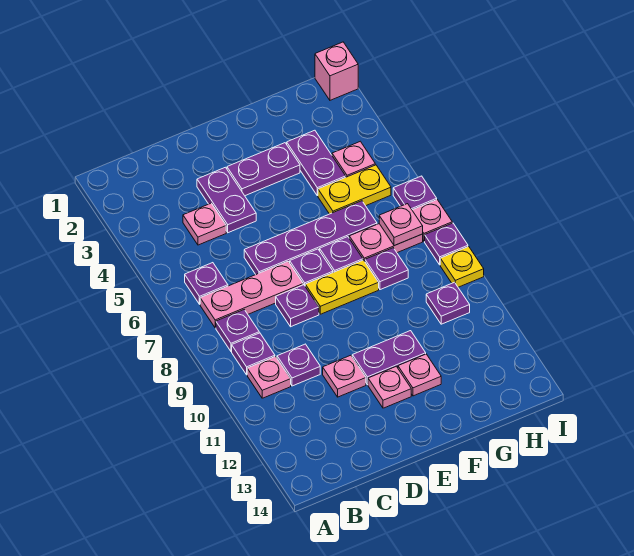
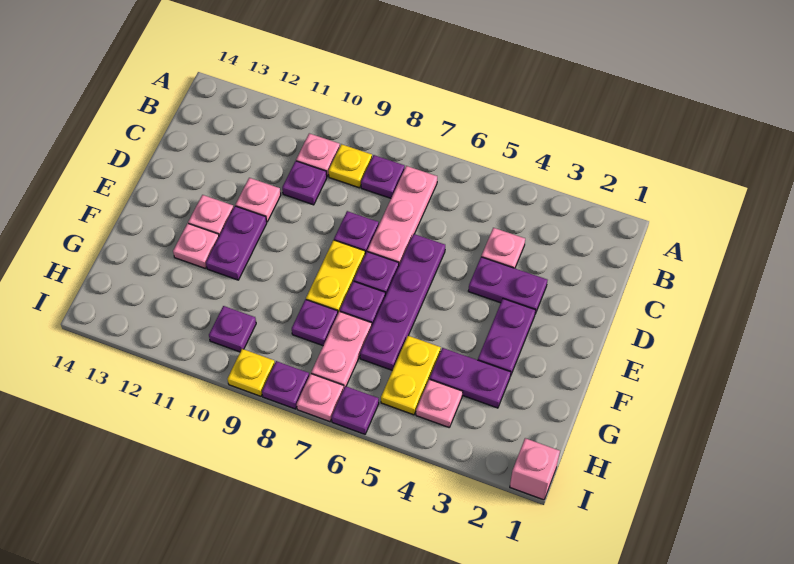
purple 1x1 plate [185,263,228,304] -> none
purple 1x1 plate [232,333,275,375] -> yellow 1x1 plate [328,144,372,188]
pink 1x1 plate [379,204,423,246] -> none

